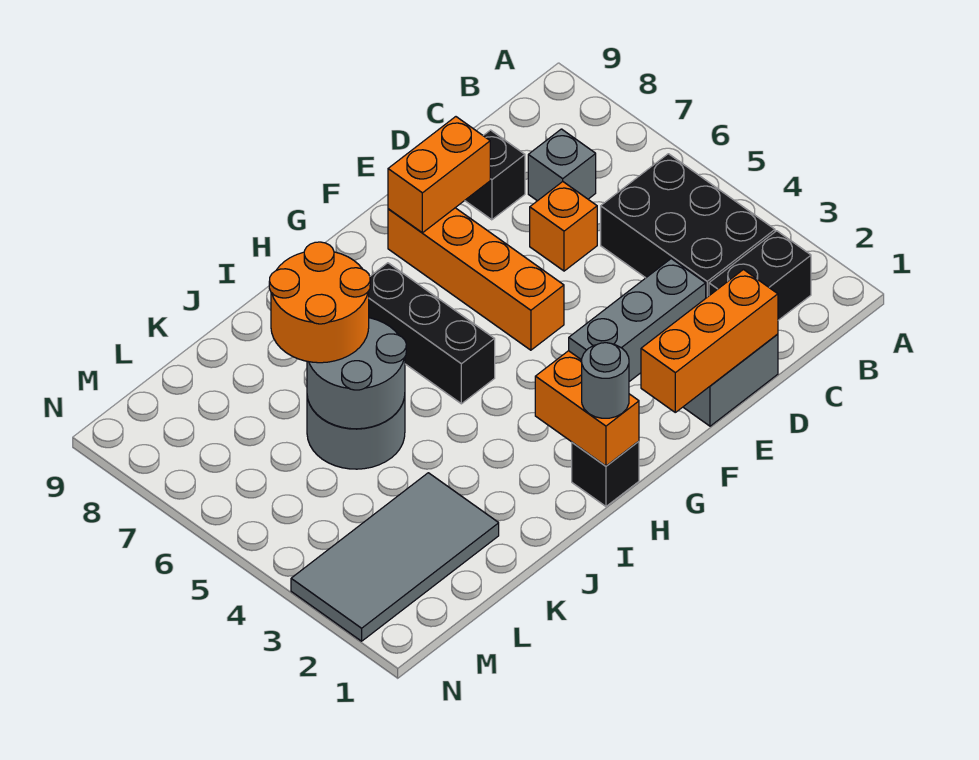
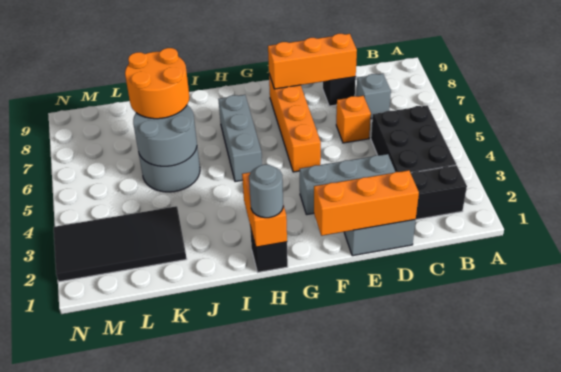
orange 1x2 brick [388,117,490,233] -> orange 1x3 brick [268,34,357,89]
black 1x3 brick [369,263,495,404] -> grey 1x3 brick [218,95,262,182]
grey 2x4 tile [291,473,499,641] -> black 2x4 tile [54,206,187,282]

